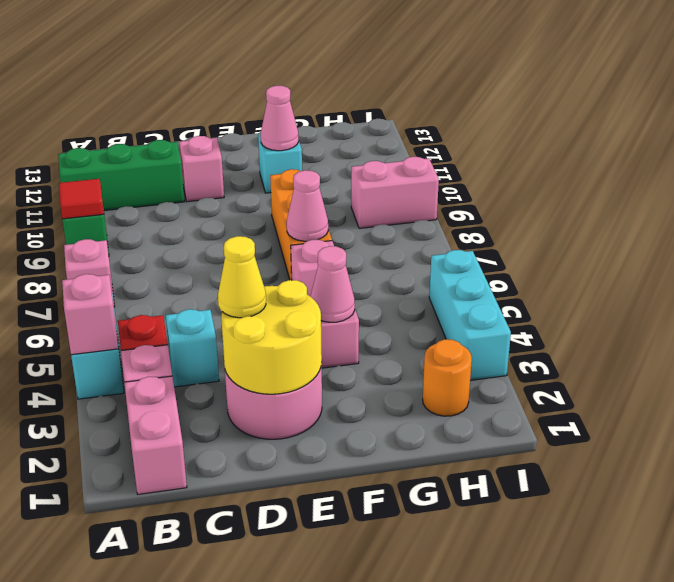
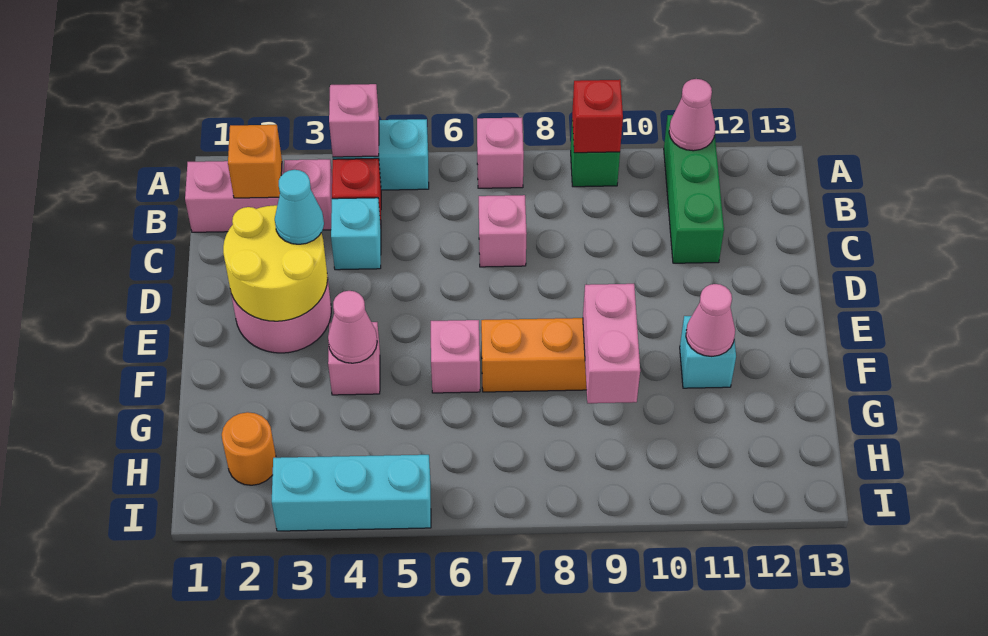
red 1x1 tile [59,179,104,219] -> red 1x1 brick [572,80,623,153]
none -> orange 1x1 brick [228,125,282,198]
yellow 1x1 cone [218,236,266,318] -> cyan 1x1 cone [275,170,324,244]
pink 1x1 brick [179,136,224,202] -> pink 1x1 brick moved to [479,195,527,267]
pink 1x1 cone [287,170,328,241] -> pink 1x1 cone moved to [669,79,715,151]
pink 1x2 brick [351,157,439,228] -> pink 1x2 brick moved to [583,284,640,403]

